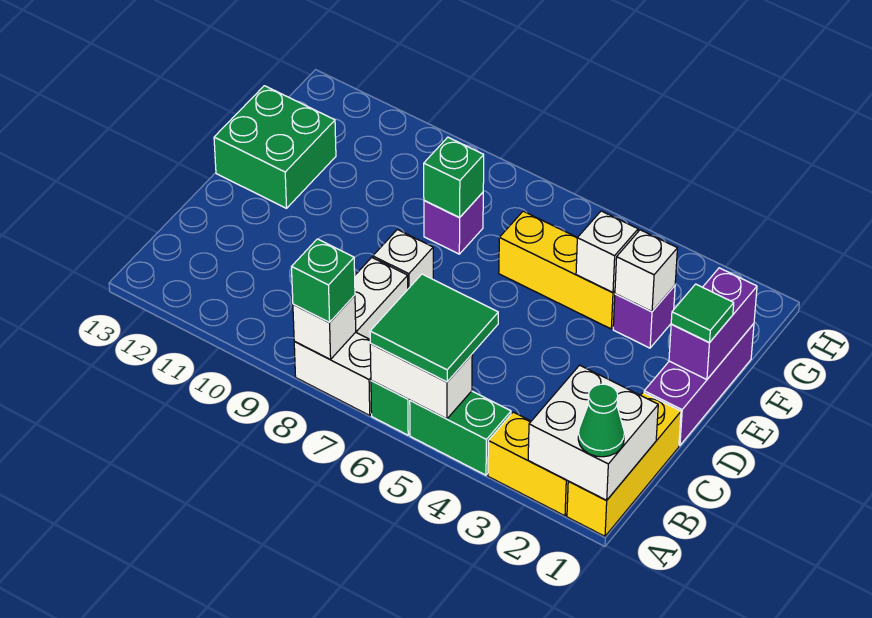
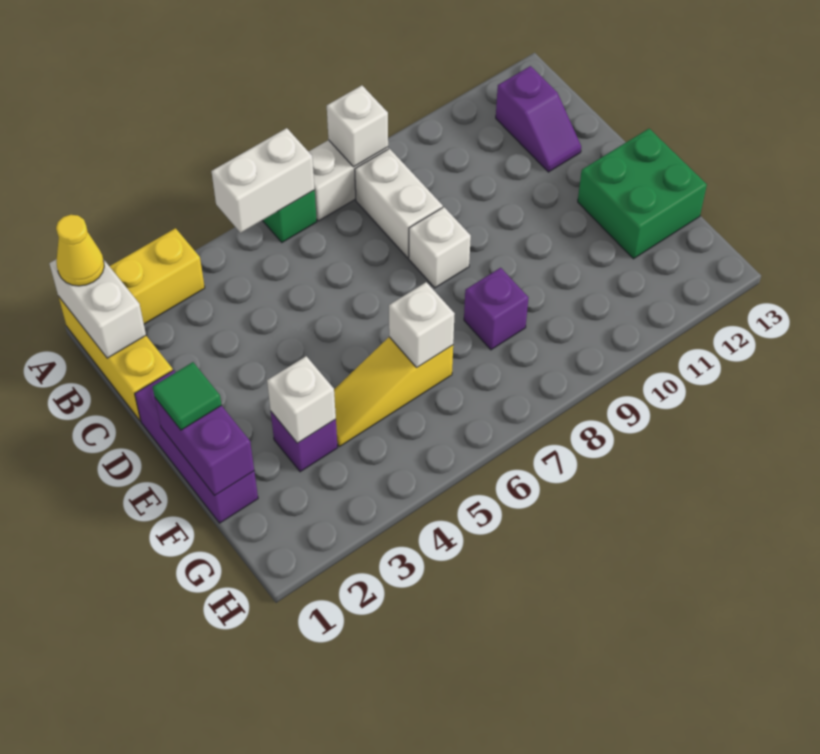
white 2x2 brick [528,365,658,500] -> white 1x2 brick [49,259,146,358]
green 1x1 cone [578,384,624,457] -> yellow 1x1 cone [56,215,104,286]
green 1x2 brick [410,391,511,475] -> none
green 2x2 tile [370,274,498,382] -> none
green 1x1 brick [292,239,355,322] -> none
none -> purple 1x2 slope [496,66,581,172]
yellow 1x3 brick [499,211,615,329] -> yellow 1x3 slope [334,337,453,447]
white 1x1 brick [576,211,638,293] -> white 1x1 brick moved to [389,282,455,367]
green 1x1 brick [424,137,484,218] -> none

